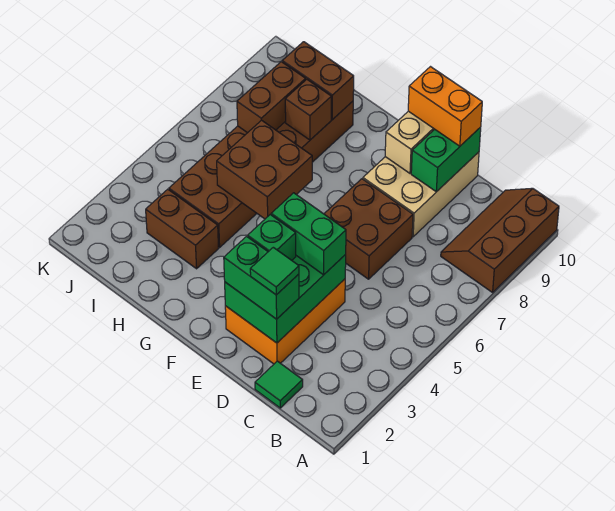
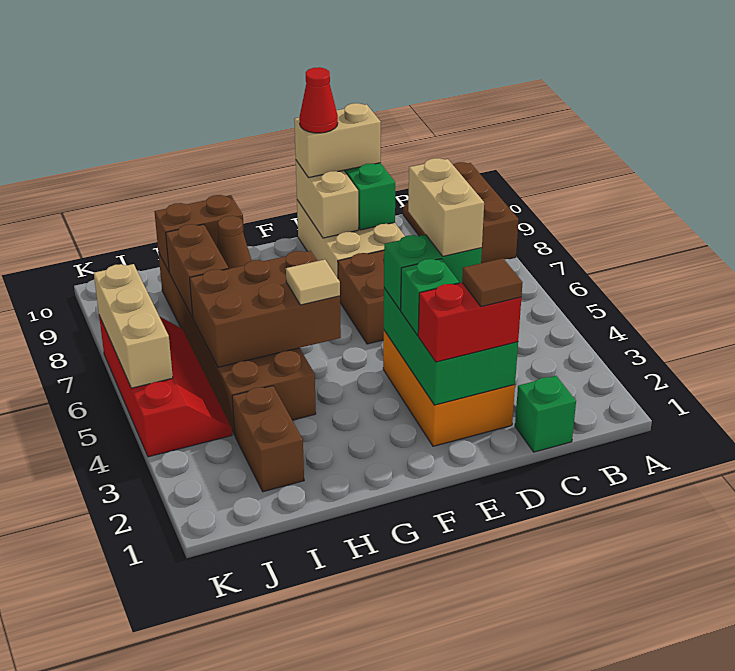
green 1x1 tile [255,361,303,408] -> green 1x1 brick [515,376,576,452]
green 1x2 brick [224,236,299,319] -> red 1x2 brick [418,283,521,362]
green 1x1 tile [250,247,299,295] -> brown 1x1 tile [462,258,523,307]
none -> tan 1x2 brick [408,158,484,256]
orange 1x2 brick [408,67,482,146] -> tan 1x2 brick [294,103,381,178]
none -> red 1x1 cone [299,67,338,133]
brown 2x2 brick [217,120,312,219] -> brown 2x3 brick [190,251,341,367]
none -> tan 1x1 tile [286,259,340,305]
brown 1x2 brick [146,189,219,269] -> brown 1x2 brick turned to [232,386,304,492]
brown 1x1 brick [285,80,331,140] -> brown 1x1 cone [217,216,252,269]
none -> red 2x4 slope [99,316,232,457]
none -> tan 1x3 brick [94,264,173,388]

